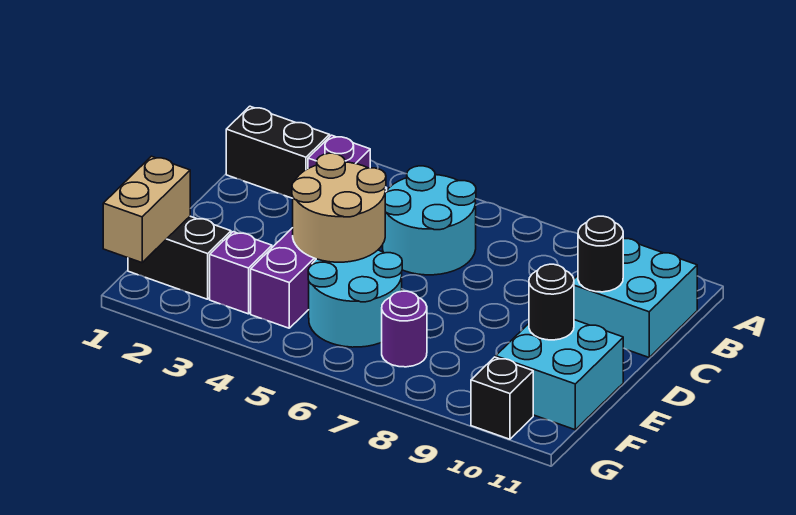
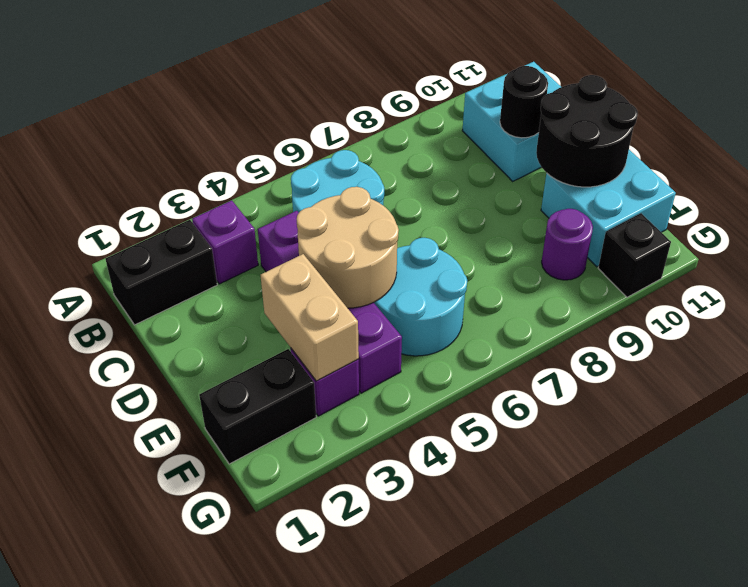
black 1x1 round brick [529,264,574,340] -> black 2x2 round brick [536,75,638,187]
tan 1x2 brick [103,156,190,263] -> tan 1x2 brick moved to [261,254,359,381]
purple 1x1 round brick [382,291,427,367] -> purple 1x1 round brick moved to [542,209,593,280]

